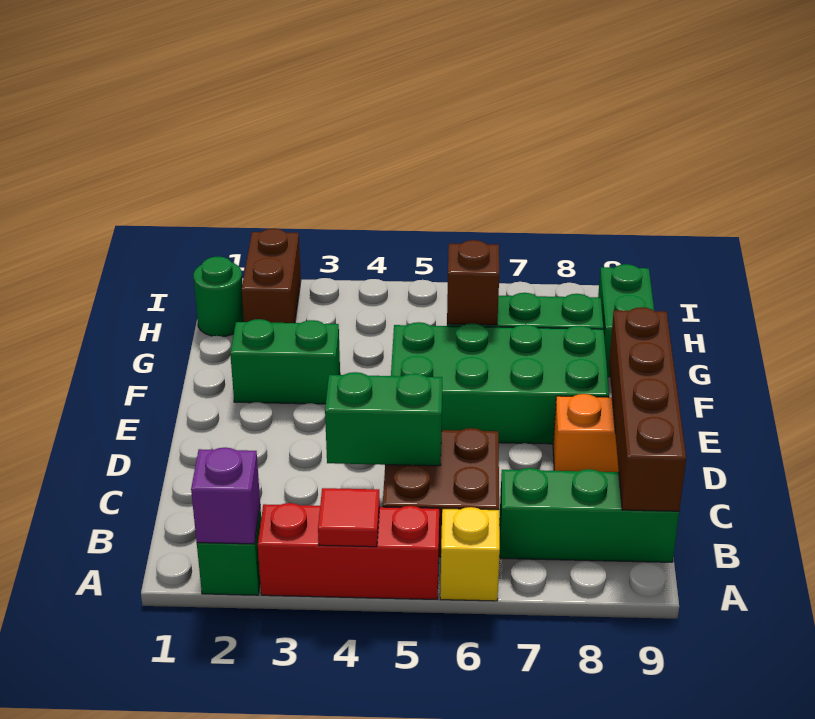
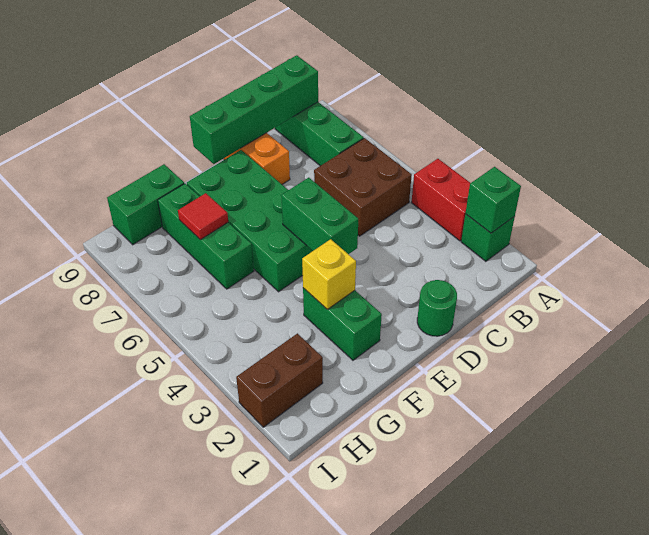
purple 1x1 brick [191,447,260,544] -> green 1x1 brick [466,167,521,233]
red 1x3 brick [258,503,439,599] -> red 1x2 brick [411,159,470,241]
red 1x1 tile [318,488,380,547] -> red 1x1 tile moved to [178,193,228,240]
yellow 1x1 brick [440,507,500,601] -> yellow 1x1 brick moved to [302,239,356,309]
brown 1x4 brick [609,307,686,511] -> green 1x4 brick [190,55,318,164]
green 1x2 brick [325,372,442,466] -> green 1x2 brick moved to [281,178,358,254]
brown 1x1 brick [447,240,499,325] -> none
green 1x1 round brick [193,256,244,337] -> green 1x1 round brick moved to [417,280,457,336]

